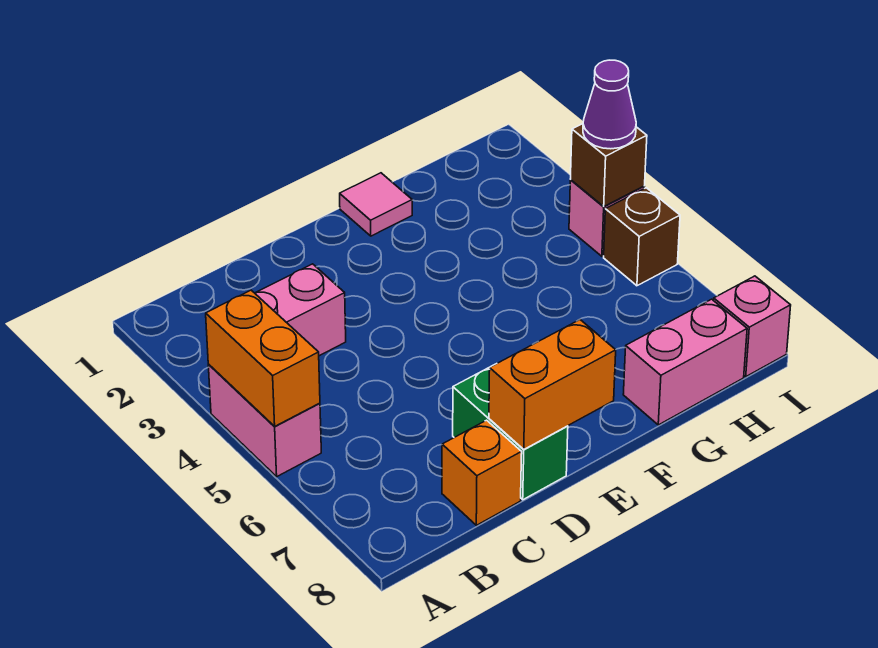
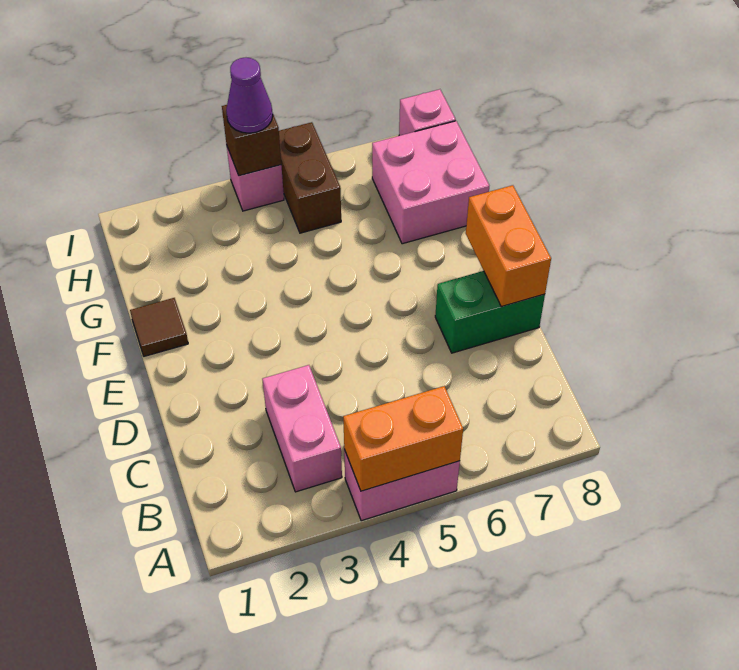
orange 1x1 brick [442,420,522,525] -> none
pink 1x1 tile [340,173,412,236] -> brown 1x1 tile [130,298,188,356]
pink 1x2 brick [623,299,747,425] -> pink 2x2 brick [372,121,489,244]
brown 1x1 brick [604,188,680,286] -> brown 1x2 brick [279,122,341,233]

